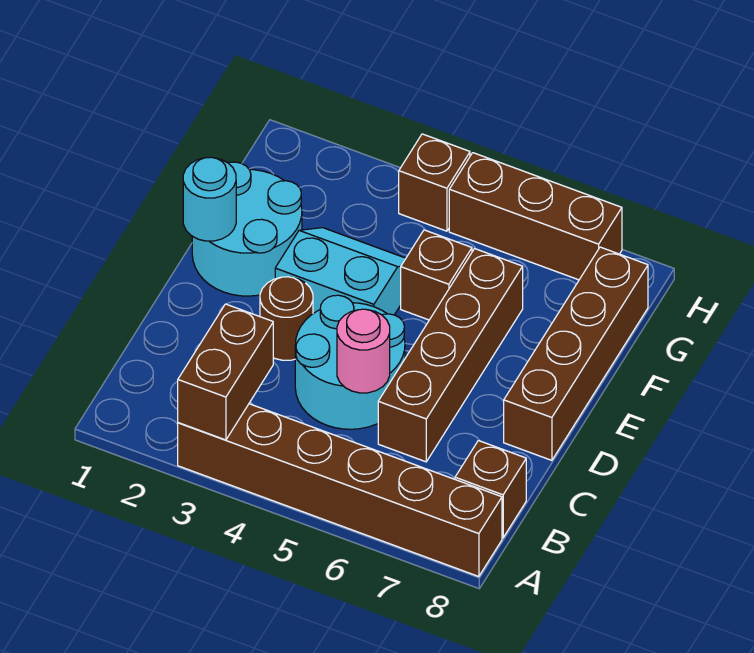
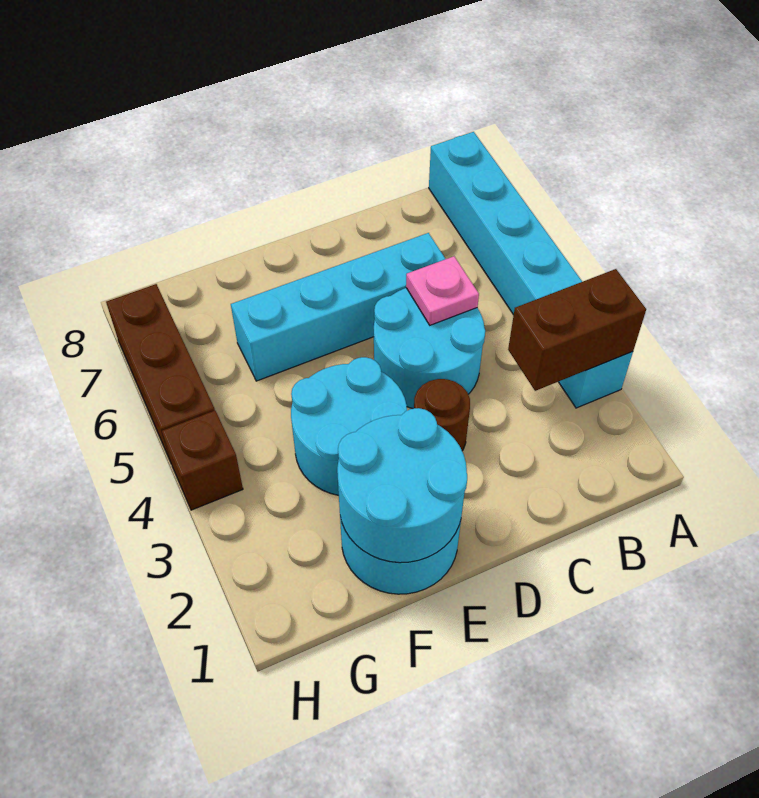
brown 1x6 brick [178,404,502,577] -> cyan 1x6 brick [429,132,633,408]
brown 1x1 brick [455,441,526,538] -> none
pink 1x1 round brick [337,309,390,393] -> pink 1x1 plate [406,256,479,325]
brown 1x4 brick [378,249,523,462] -> cyan 1x4 brick [231,233,445,381]
brown 1x4 brick [504,247,648,460] -> none
cyan 1x1 round brick [183,157,236,241] -> cyan 2x2 round brick [337,408,467,563]
cyan 2x2 slope [275,228,406,315] -> cyan 2x2 round brick [291,357,407,495]
brown 1x1 brick [401,230,472,320] -> none

